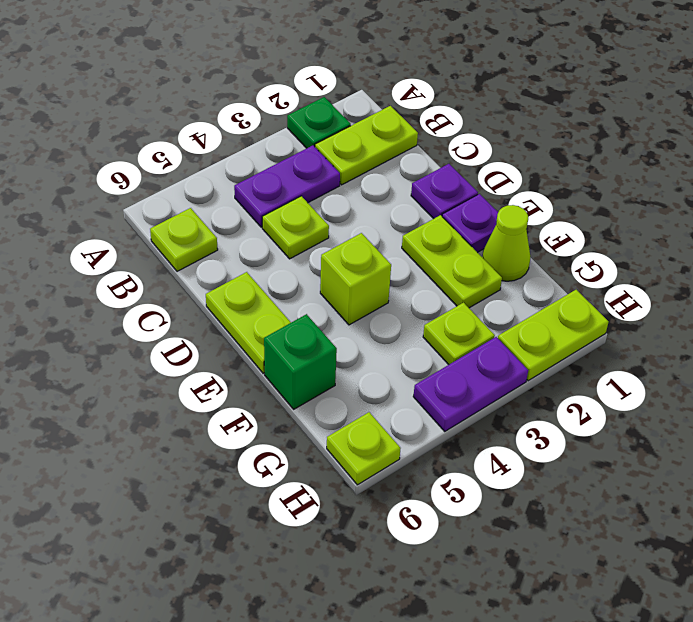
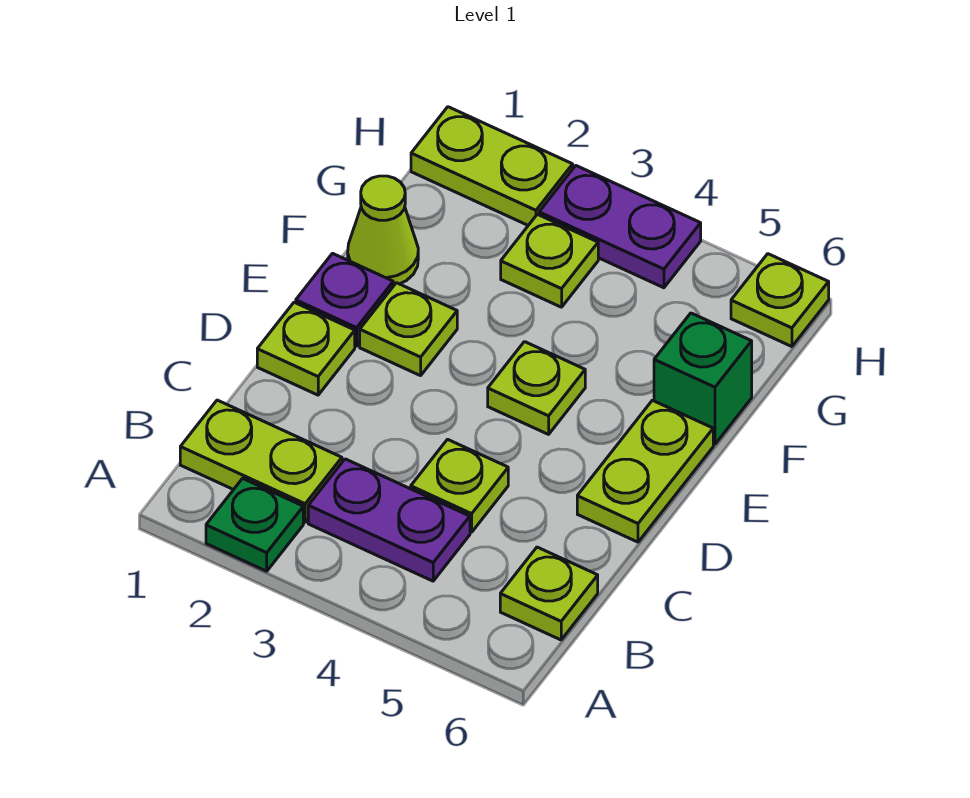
purple 1x1 plate [411,164,478,219] -> lime 1x1 plate [257,302,355,395]
lime 1x2 plate [402,215,502,308] -> lime 1x1 plate [360,283,457,376]
lime 1x1 brick [320,233,391,325] -> lime 1x1 plate [488,342,585,434]

